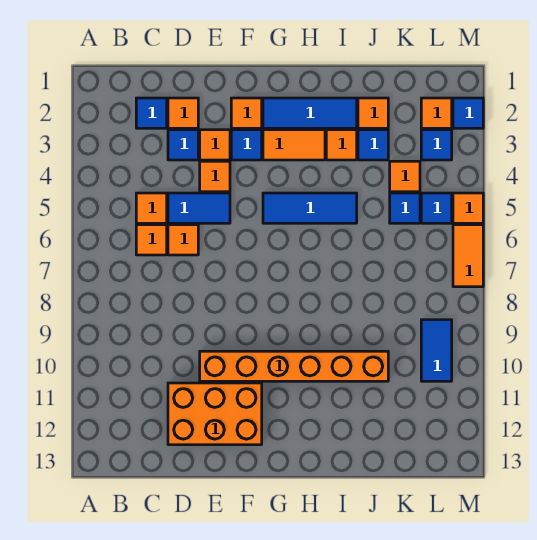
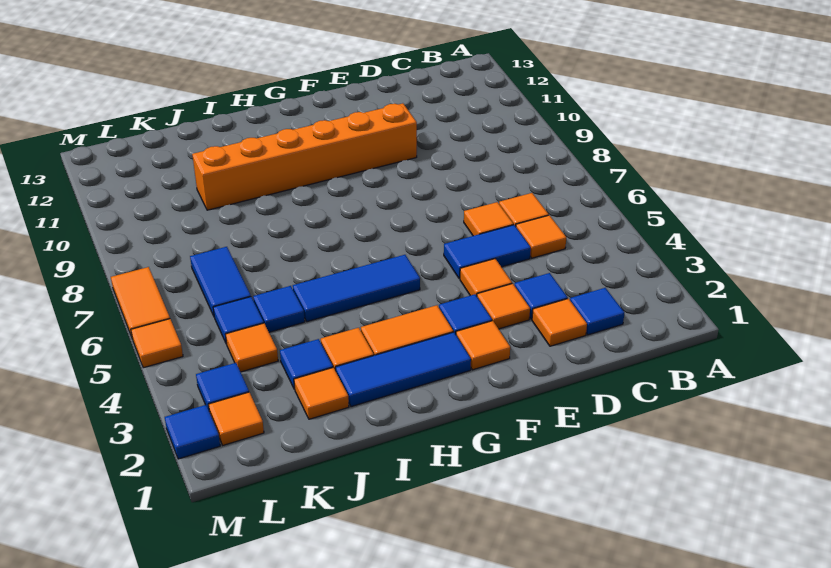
orange 2x3 brick [168,383,262,445] -> none
blue 1x1 tile [421,193,452,223] -> blue 1x1 tile moved to [253,286,305,332]
blue 1x2 tile [421,320,452,381] -> blue 1x2 tile moved to [190,247,251,316]

